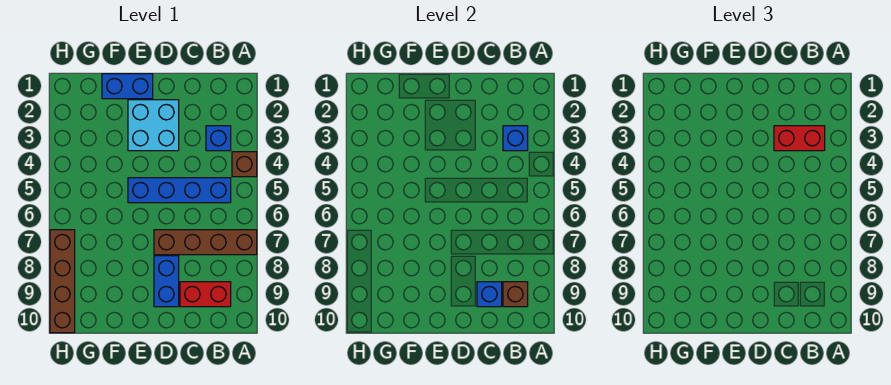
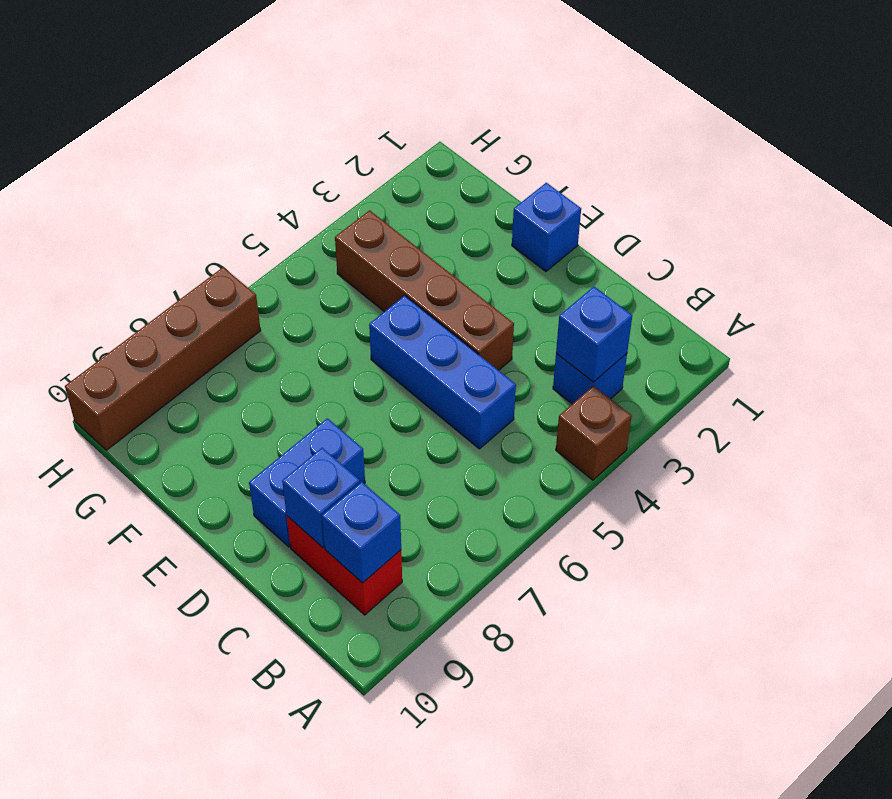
brown 1x4 brick [154,230,257,255] -> brown 1x4 brick moved to [335,210,514,370]
red 1x2 brick [774,126,825,151] -> none
blue 1x4 brick [128,178,231,203] -> blue 1x3 brick [369,296,516,449]
brown 1x1 brick [503,282,528,307] -> blue 1x1 brick [322,482,401,583]
cyan 2x2 brick [128,100,179,151] -> none
blue 1x2 brick [102,74,153,99] -> blue 1x1 brick [512,183,581,271]

